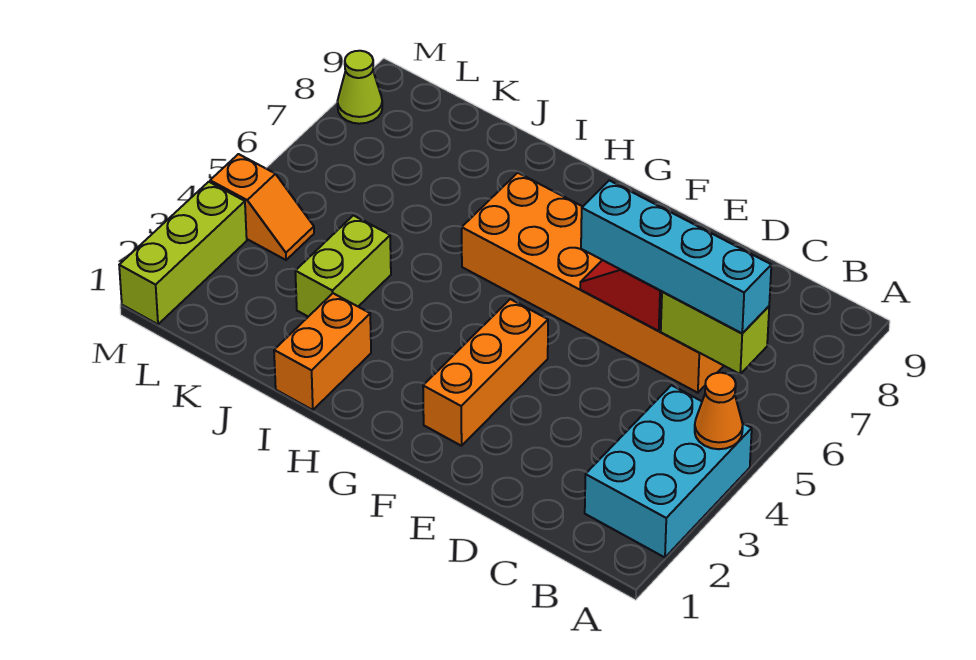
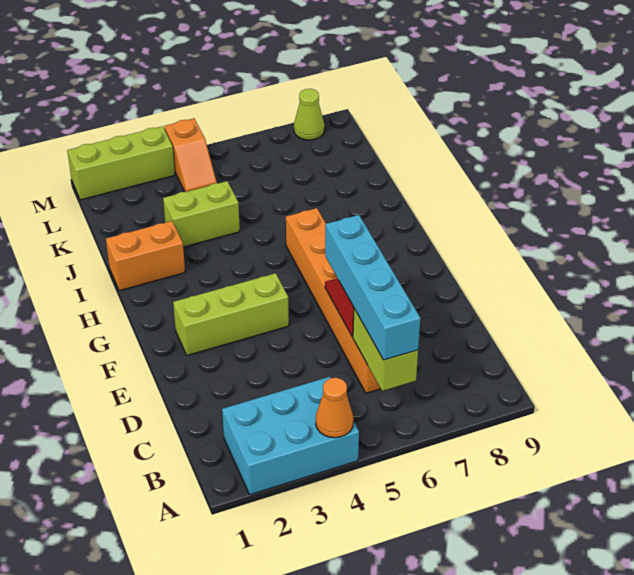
orange 2x6 brick [462,173,724,393] -> orange 1x6 brick [286,208,381,393]
orange 1x3 brick [423,299,548,446] -> lime 1x3 brick [173,273,289,355]

